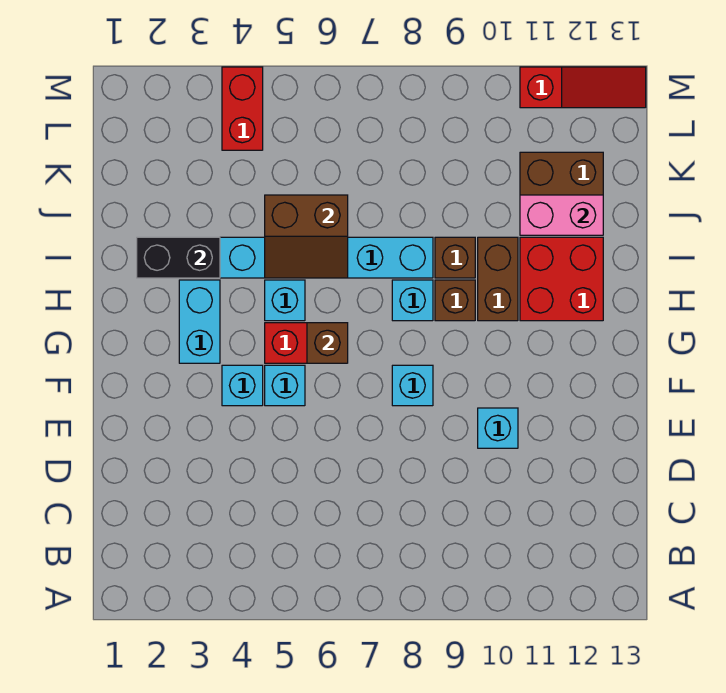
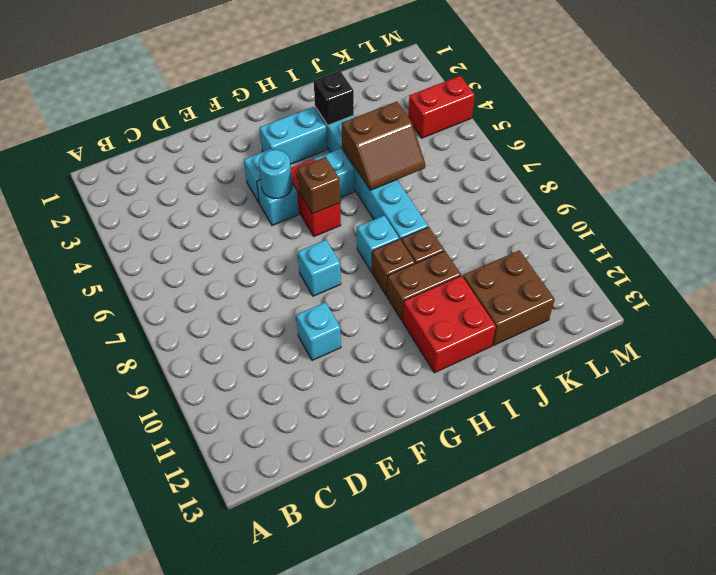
none -> cyan 1x1 round brick [259,150,292,198]
black 1x2 brick [137,237,220,278] -> black 1x1 brick [314,71,354,125]
brown 2x2 slope [265,195,348,278] -> brown 2x2 slope turned to [342,102,425,190]
pink 1x2 brick [520,195,603,235] -> none
red 1x3 slope [520,67,646,108] -> none

